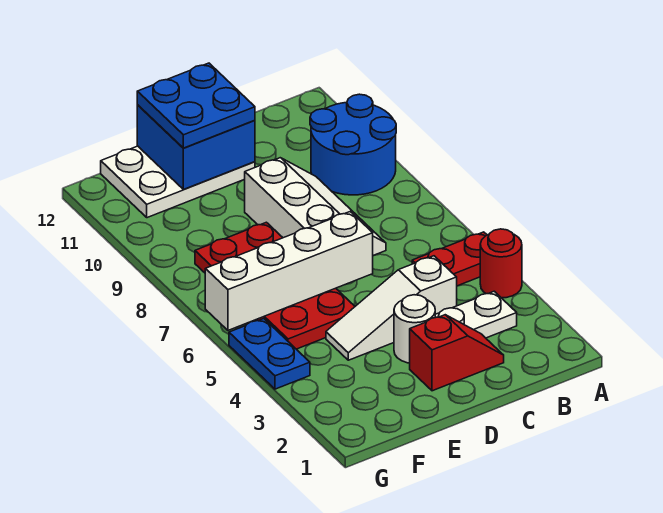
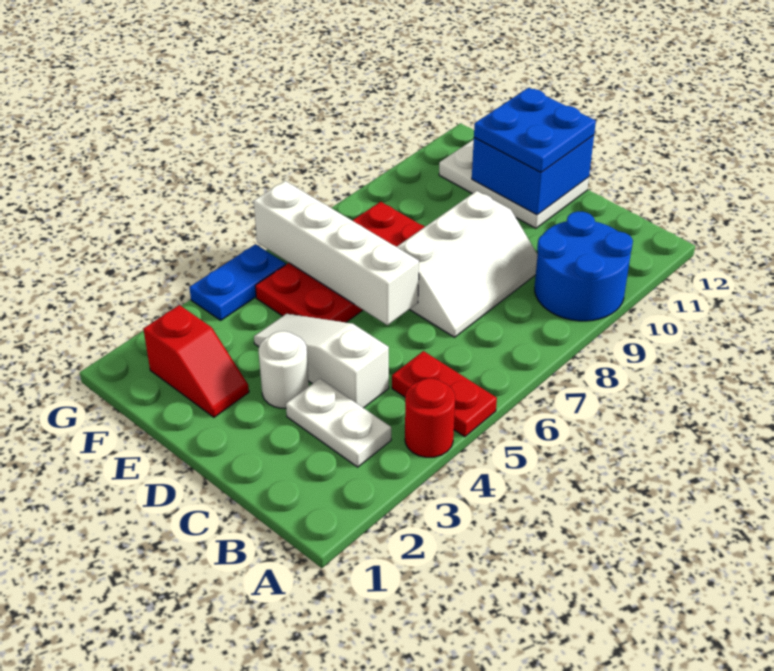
red 1x2 slope [410,315,504,391] -> red 1x2 slope moved to [144,305,249,417]

